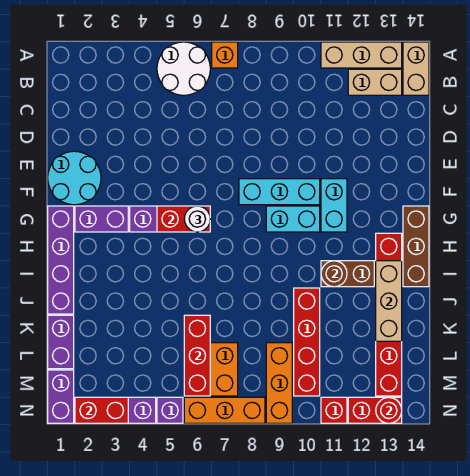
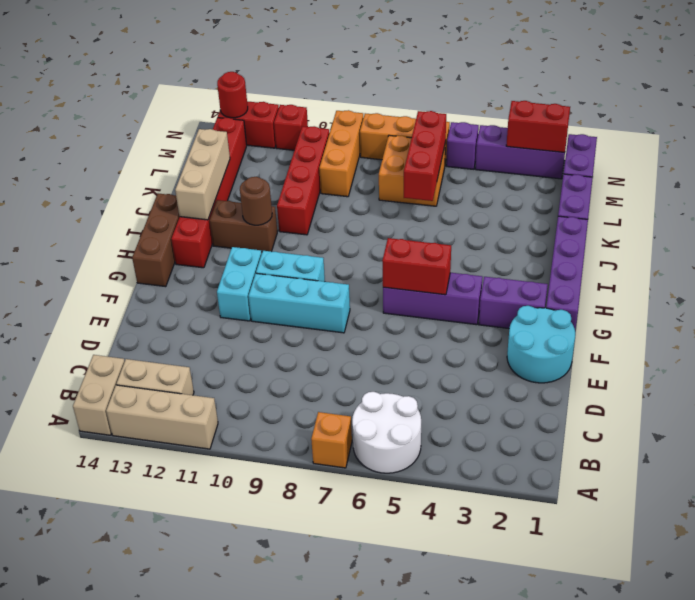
white 1x1 round brick [184,206,210,232] -> none

